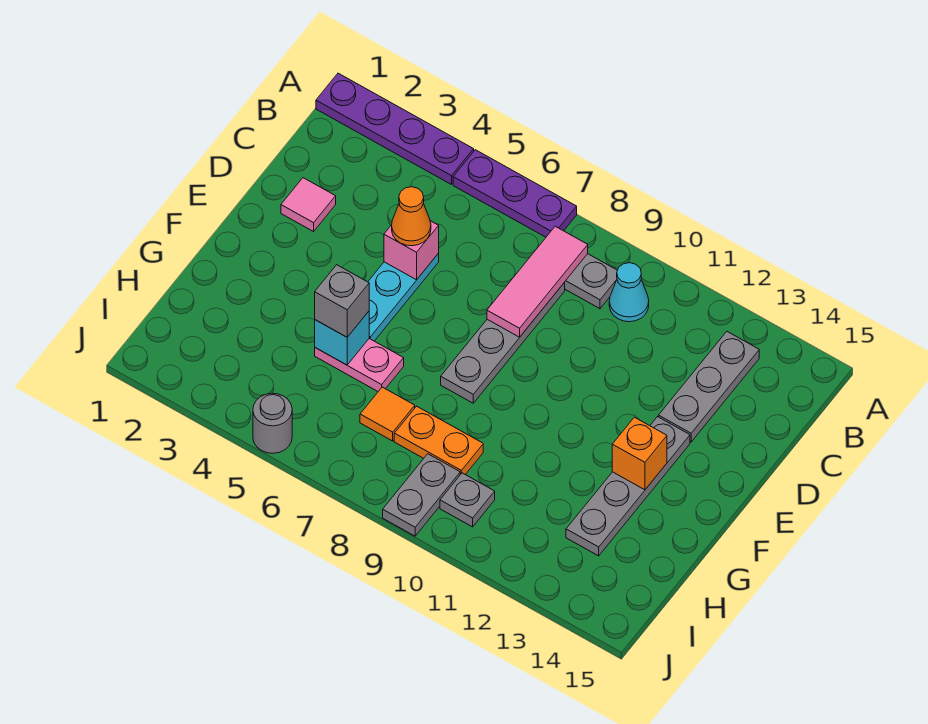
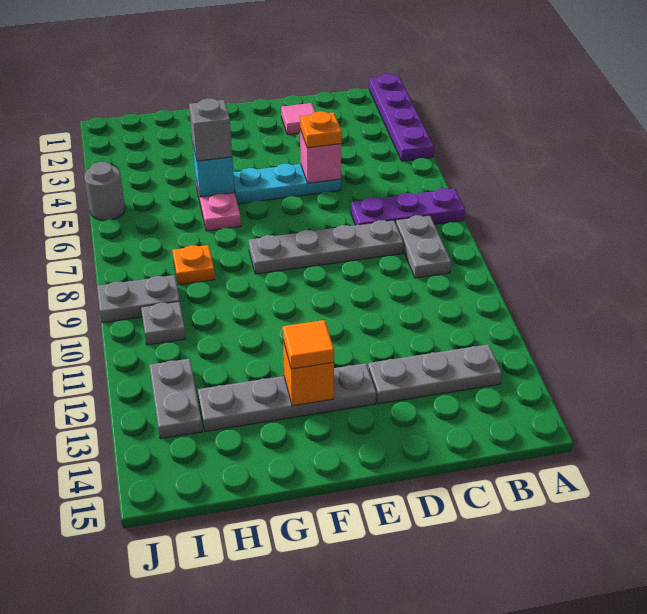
purple 1x3 plate [453,150,577,237] -> purple 1x3 plate turned to [351,188,465,225]
pink 1x3 tile [487,226,588,337] -> none
cyan 1x1 cone [609,263,649,322] -> none
orange 1x1 cone [392,187,431,246] -> orange 1x1 plate [300,111,342,148]
orange 1x1 tile [360,387,415,441] -> orange 1x1 tile moved to [283,320,334,369]
orange 1x2 plate [394,406,483,475] -> orange 1x1 plate [172,245,215,285]
none -> grey 1x2 plate [149,359,202,439]

